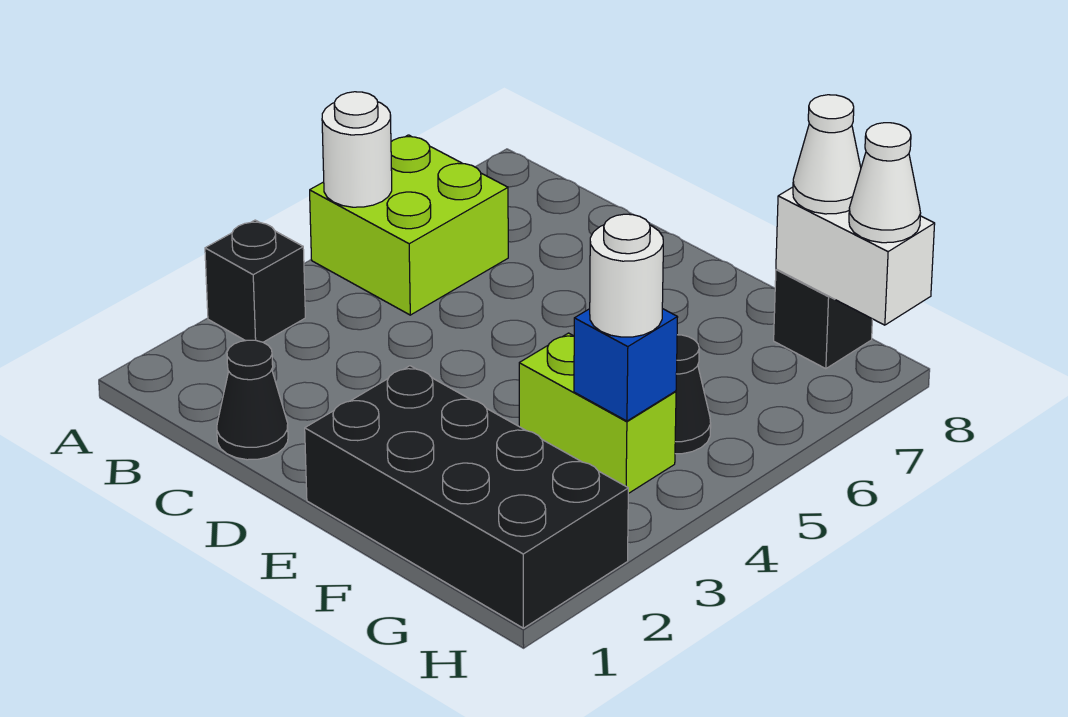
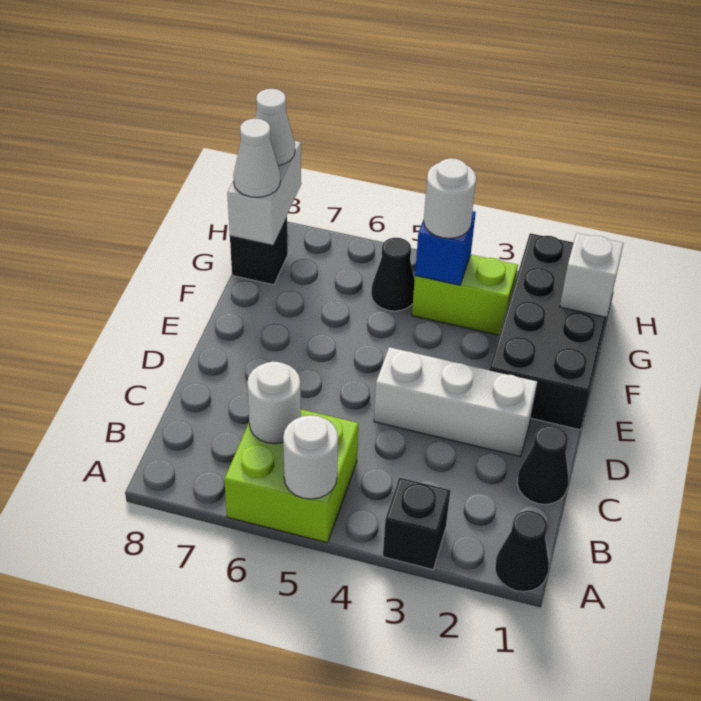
none -> black 1x1 cone [495,511,549,592]
none -> white 1x1 round brick [247,361,301,444]
none -> white 1x3 brick [374,347,537,457]
lime 1x2 brick [519,333,676,494] -> lime 1x2 brick turned to [412,255,518,335]
none -> white 1x1 brick [560,233,624,317]

